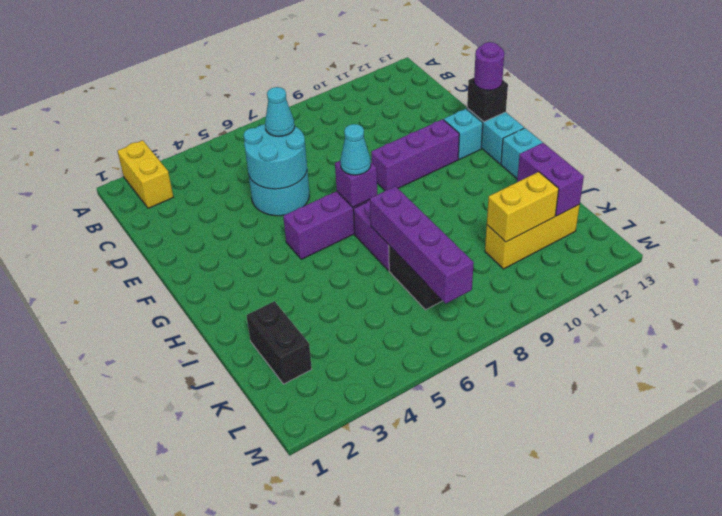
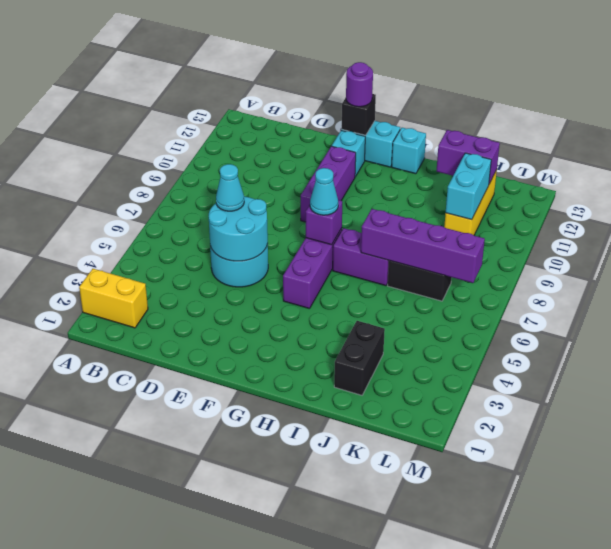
black 1x2 brick [246,301,312,384] -> black 1x2 brick turned to [334,321,385,395]
yellow 1x2 brick [487,172,559,242] -> cyan 1x2 brick [446,153,491,220]

